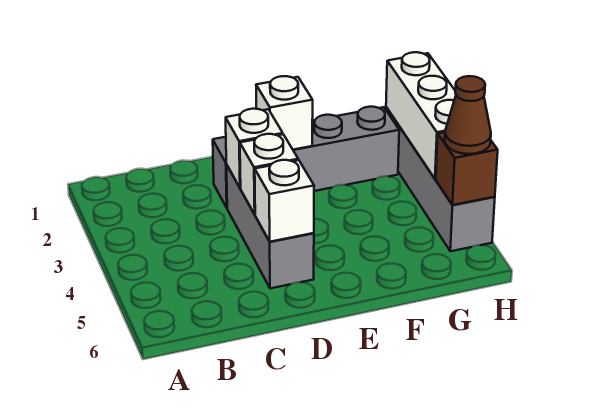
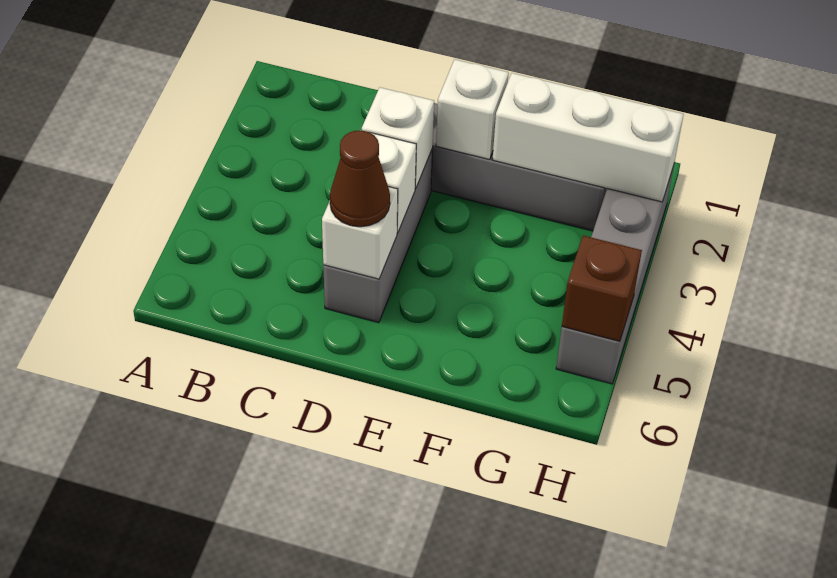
white 1x3 brick [386,52,456,179] -> white 1x3 brick turned to [493,73,684,202]
brown 1x1 cone [445,76,491,154] -> brown 1x1 cone moved to [330,130,390,227]

